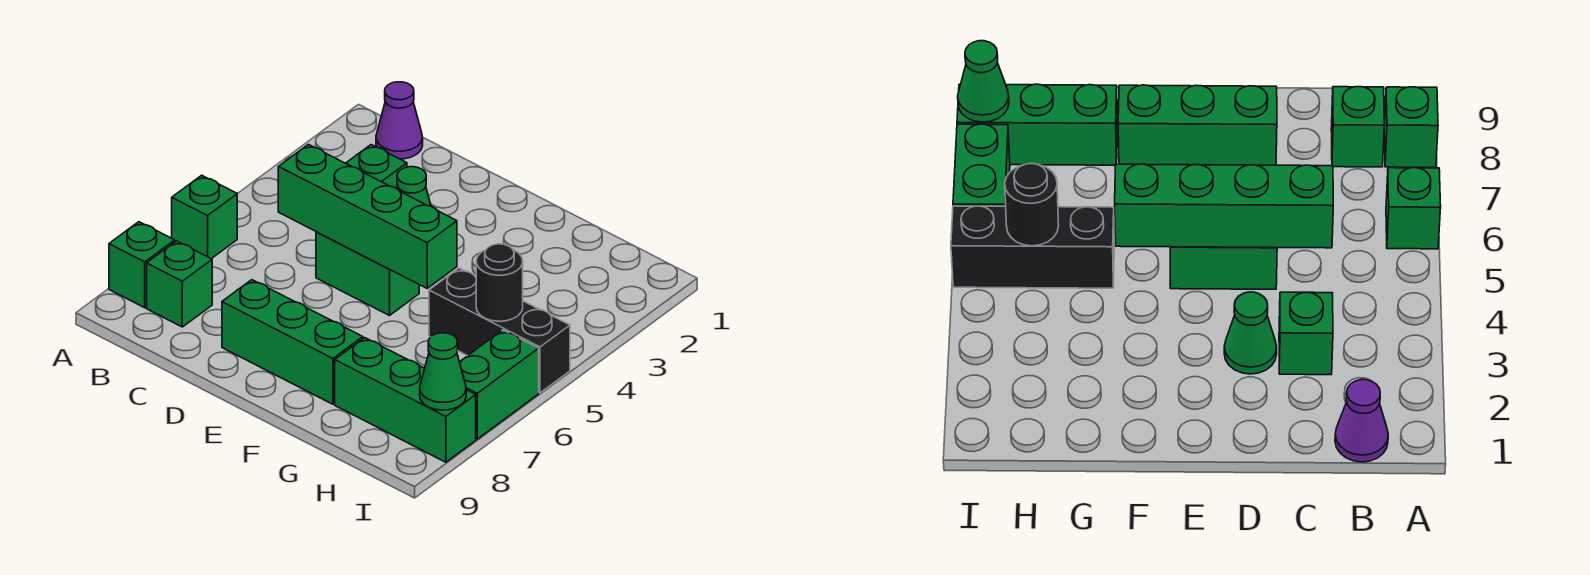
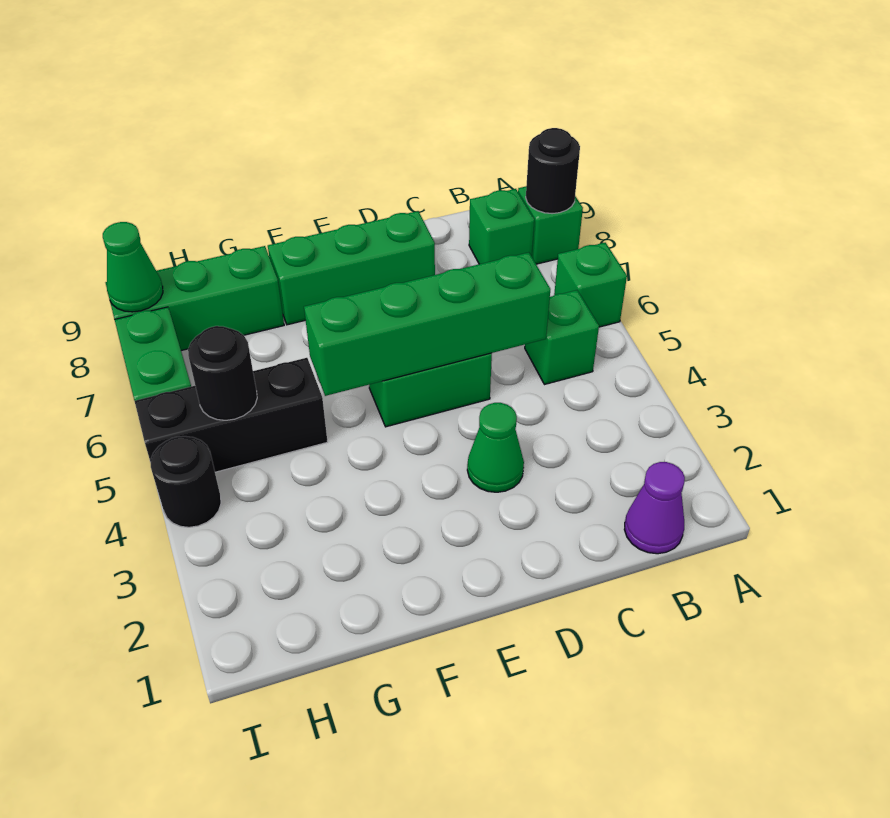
none -> black 1x1 round brick [526,128,580,214]
green 1x1 brick [346,145,407,189] -> green 1x1 brick moved to [525,290,599,385]
none -> black 1x1 round brick [150,436,221,527]

